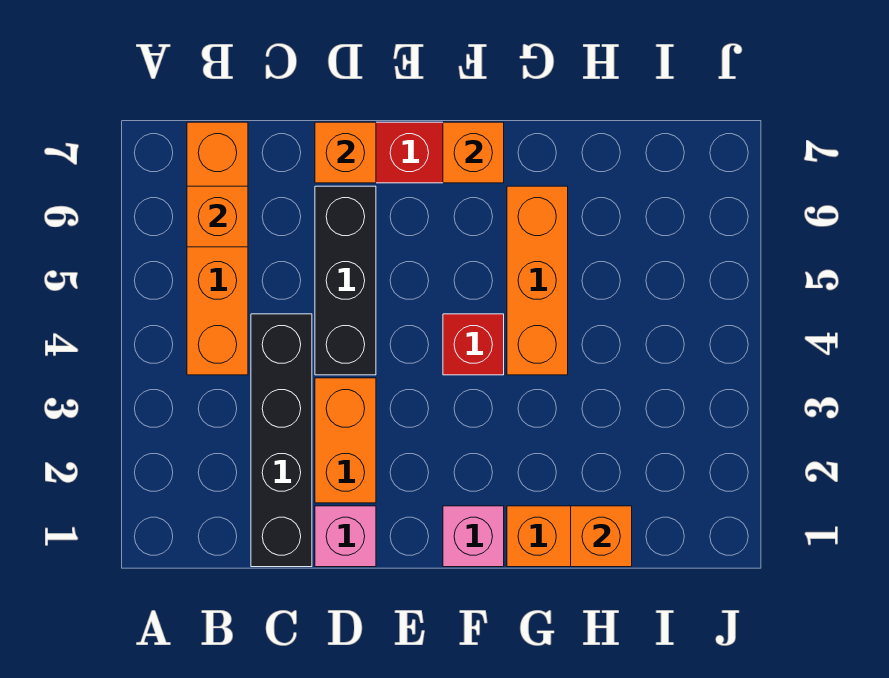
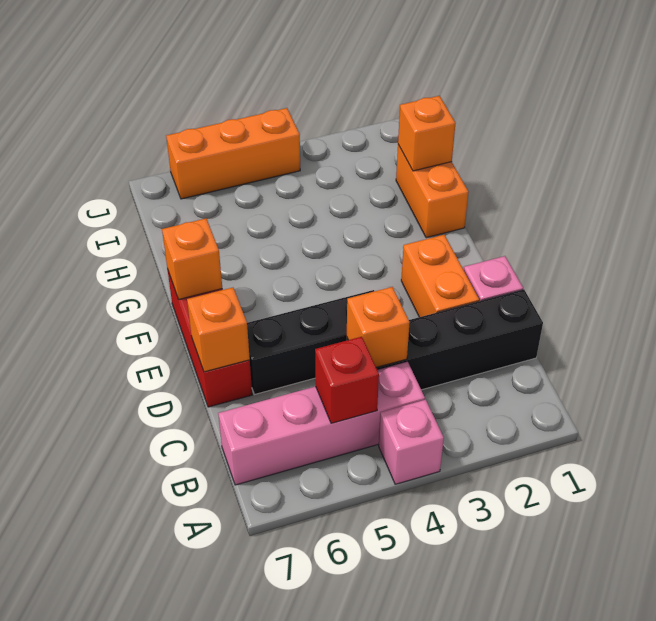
orange 1x4 brick [187,122,248,375] -> pink 1x4 brick [218,362,425,485]
orange 1x1 brick [187,186,248,247] -> orange 1x1 brick moved to [347,287,410,368]
orange 1x2 brick [315,378,376,503] -> orange 1x2 brick turned to [401,235,479,317]
pink 1x1 brick [443,506,504,567] -> pink 1x1 brick moved to [379,400,444,484]
red 1x1 brick [443,314,504,375] -> red 1x1 brick moved to [315,337,379,423]
orange 1x3 brick [507,186,568,375] -> orange 1x3 brick moved to [166,108,300,199]

